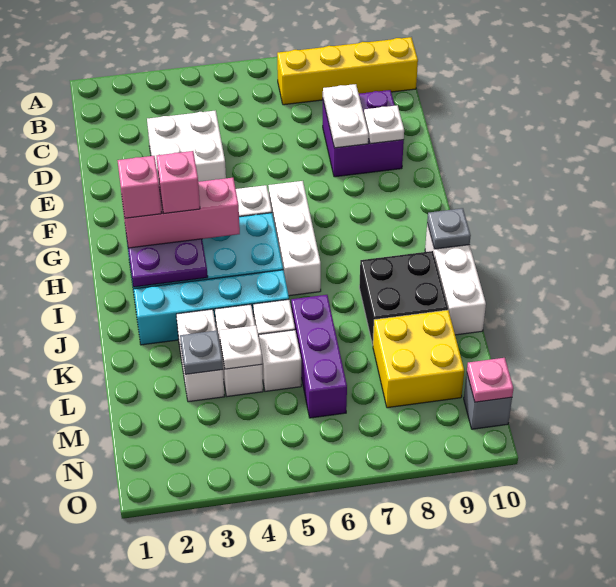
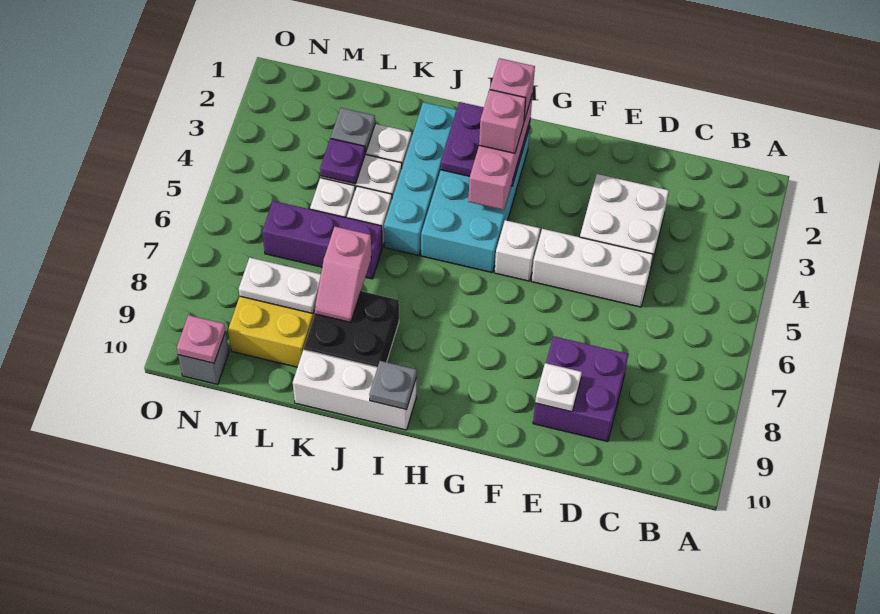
yellow 1x4 brick [277,37,418,105] -> none
white 1x2 plate [323,84,369,148] -> white 1x2 plate moved to [239,257,321,313]
white 1x3 brick [268,181,321,296] -> white 1x3 brick moved to [531,229,653,307]
none -> pink 1x2 slope [315,227,371,322]
white 1x1 plate [219,325,262,369] -> purple 1x1 plate [320,138,365,184]

